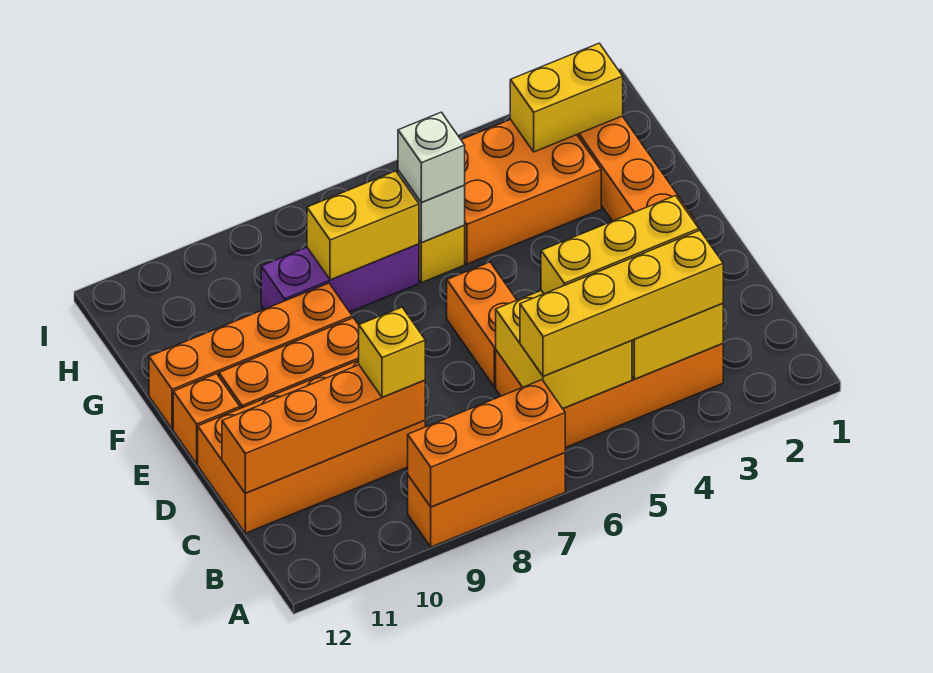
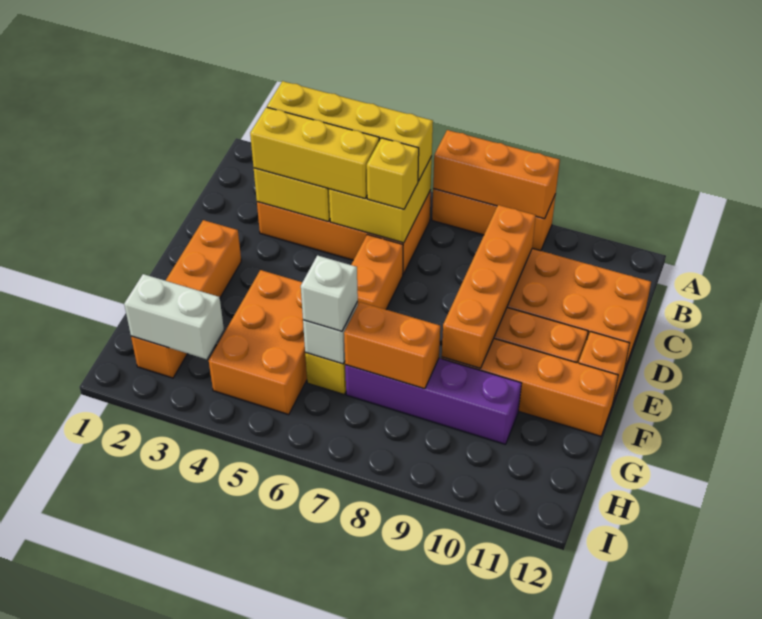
orange 1x4 brick [222,365,425,493] -> orange 1x4 brick turned to [442,205,536,368]
yellow 1x1 brick [359,307,425,397] -> yellow 1x1 brick moved to [367,138,419,209]
orange 2x3 brick [461,119,601,264] -> orange 2x3 brick turned to [209,270,307,415]
purple 1x3 brick [261,244,419,312] -> purple 1x4 brick [345,358,522,444]
yellow 1x2 brick [307,171,419,280] -> orange 1x2 brick [344,302,440,389]
yellow 1x2 brick [510,43,623,152] -> white 1x2 brick [124,274,224,359]

